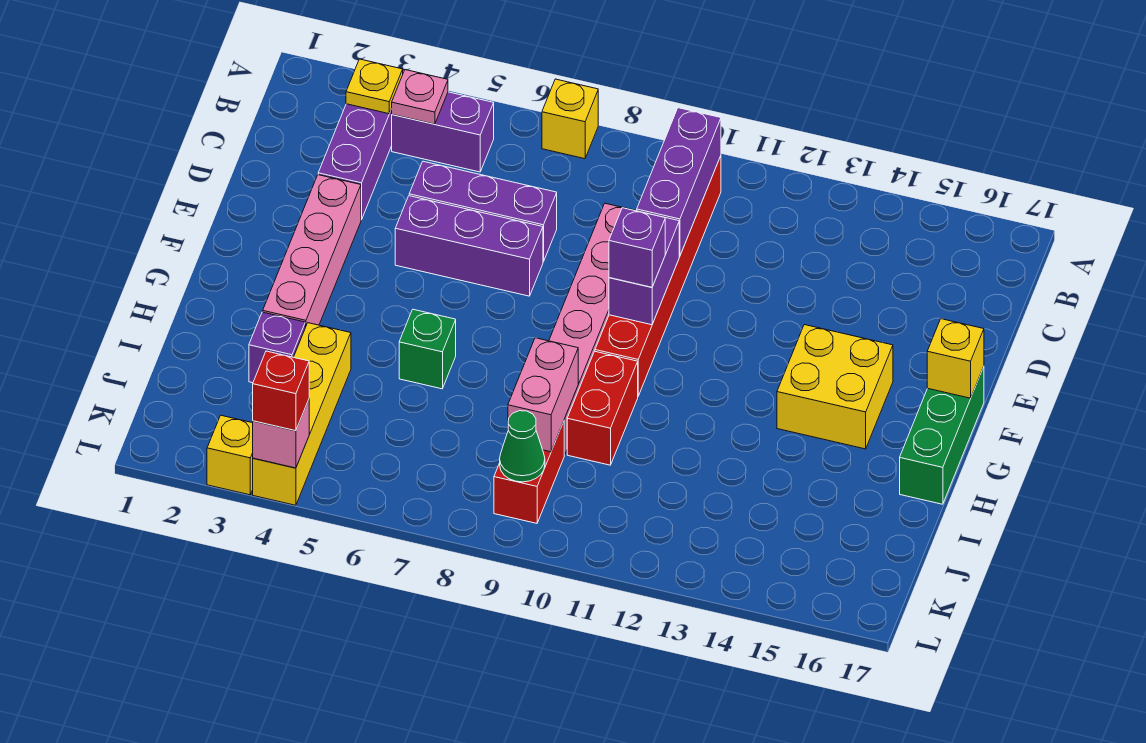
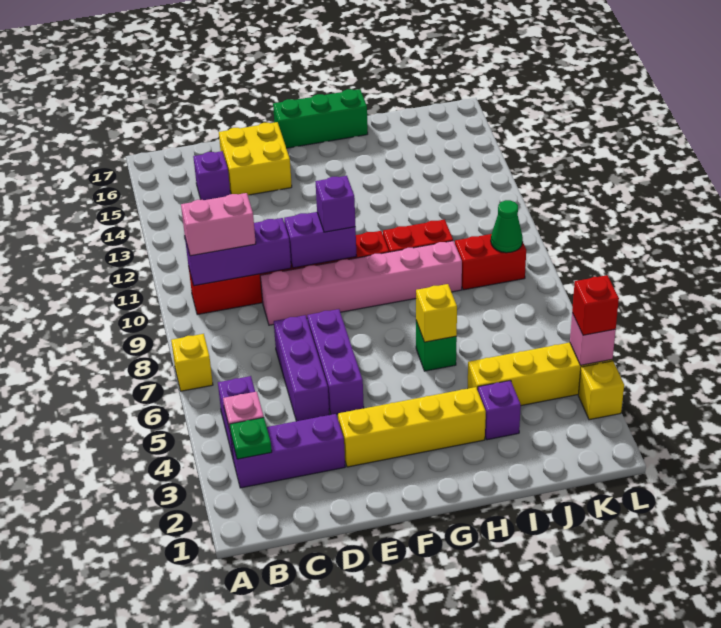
yellow 1x1 plate [346,59,403,114] -> green 1x1 plate [230,418,272,459]
none -> purple 1x1 brick [193,151,230,200]
pink 1x4 brick [263,175,361,327] -> yellow 1x4 brick [338,387,486,467]
yellow 2x2 brick [777,325,893,449] -> yellow 2x2 brick moved to [219,122,292,195]
yellow 1x1 brick [927,319,984,398] -> yellow 1x1 brick moved to [416,284,457,342]
pink 1x2 brick [508,338,578,452] -> pink 1x2 brick moved to [181,193,256,256]

